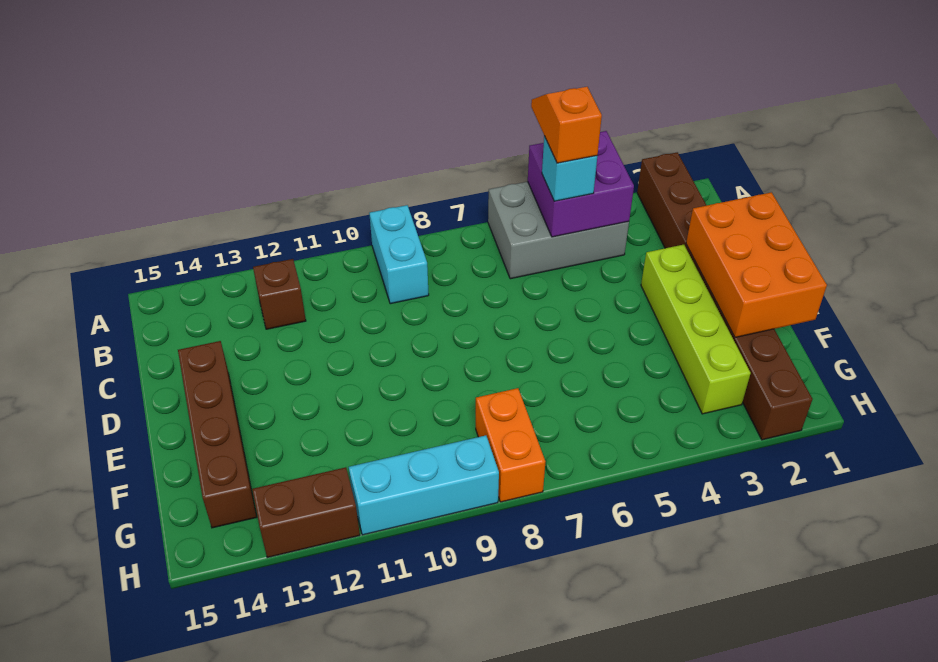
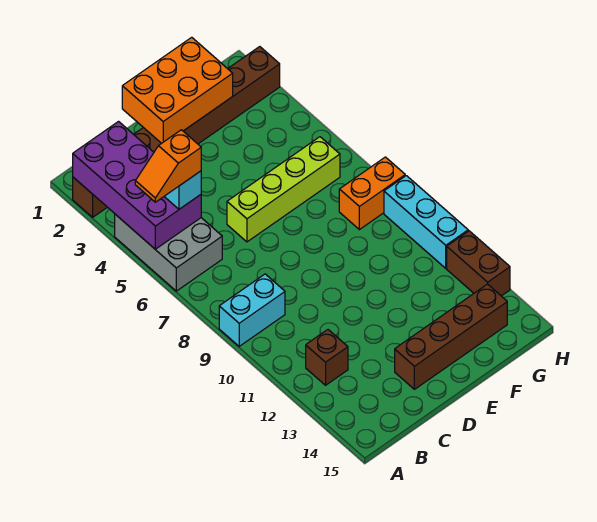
purple 2x2 brick [528,131,634,237] -> purple 2x4 brick [73,122,201,249]
lime 1x4 brick [641,245,751,414] -> lime 1x4 brick moved to [227,137,340,242]

